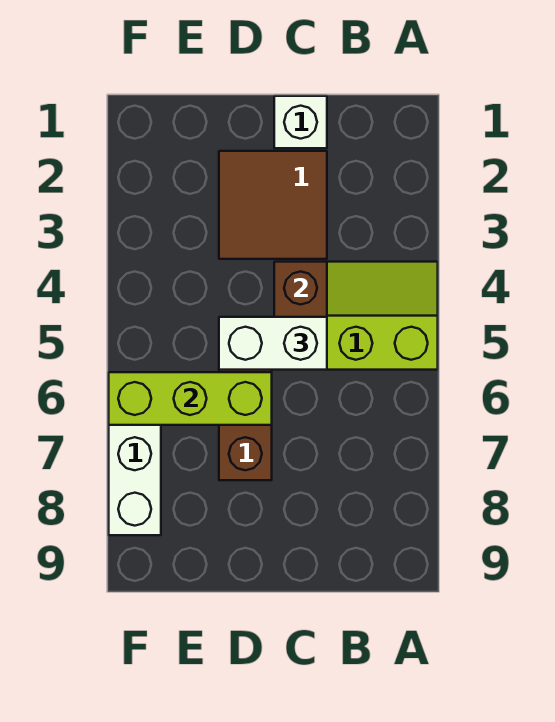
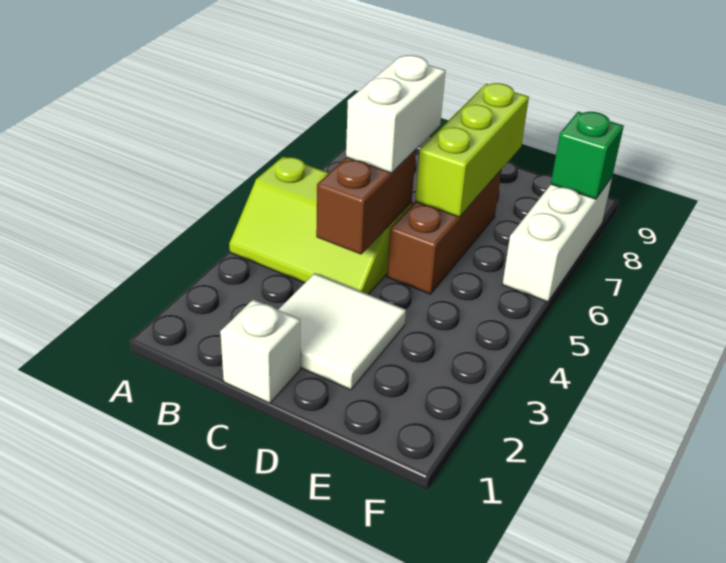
brown 2x2 tile [219,151,327,259] -> white 2x2 tile [278,273,406,390]
white 1x2 brick [219,317,327,370] -> white 1x2 brick turned to [346,55,446,173]
lime 1x3 brick [109,372,272,425] -> lime 1x3 brick turned to [415,83,529,217]
none -> green 1x1 brick [551,112,624,199]

